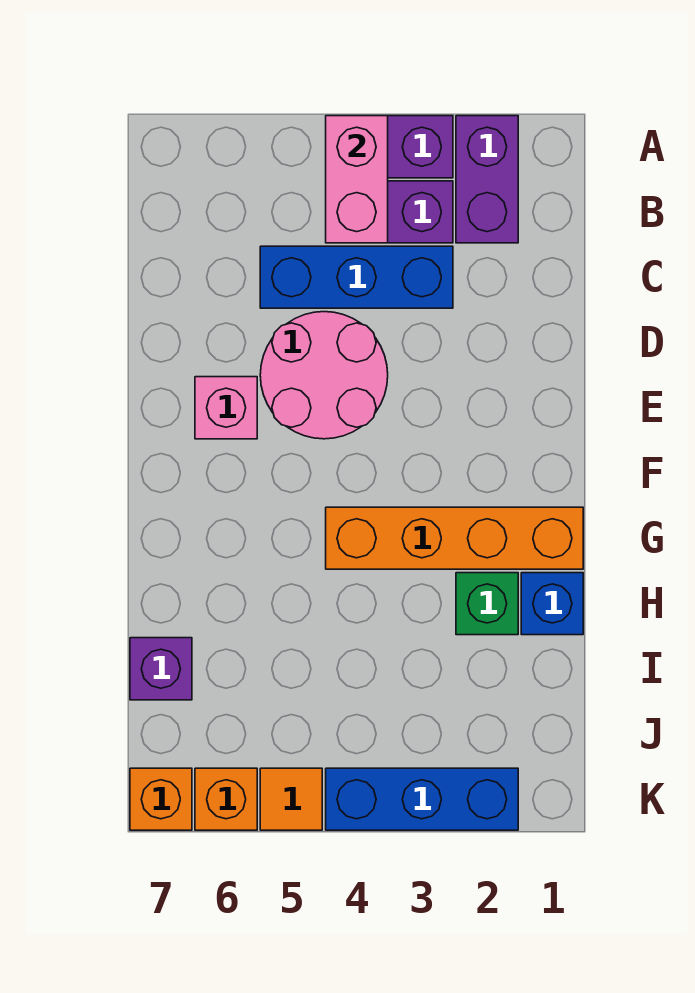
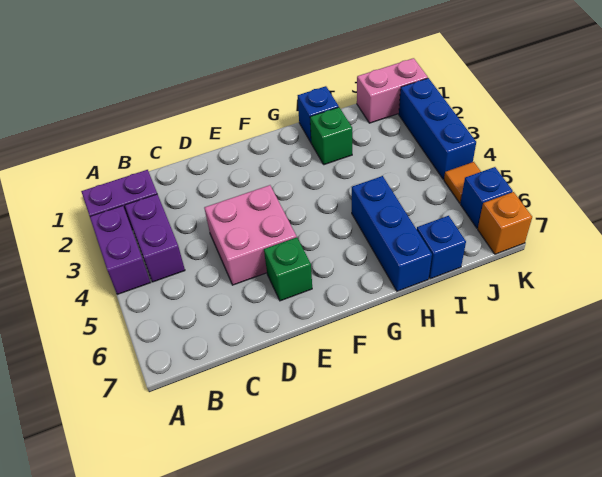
pink 1x2 brick [326,116,388,243] -> pink 1x2 brick moved to [357,58,428,123]
blue 1x3 brick [260,246,453,308] -> blue 1x3 brick moved to [352,176,432,291]
pink 2x2 round brick [260,312,388,439] -> pink 2x2 brick [204,185,297,285]
pink 1x1 brick [195,377,257,439] -> green 1x1 brick [264,237,312,301]
orange 1x4 brick [326,507,583,569] -> none
purple 1x1 brick [130,638,192,700] -> blue 1x1 brick [417,216,466,279]
orange 1x1 brick [195,768,257,830] -> blue 1x1 brick [460,167,513,228]

